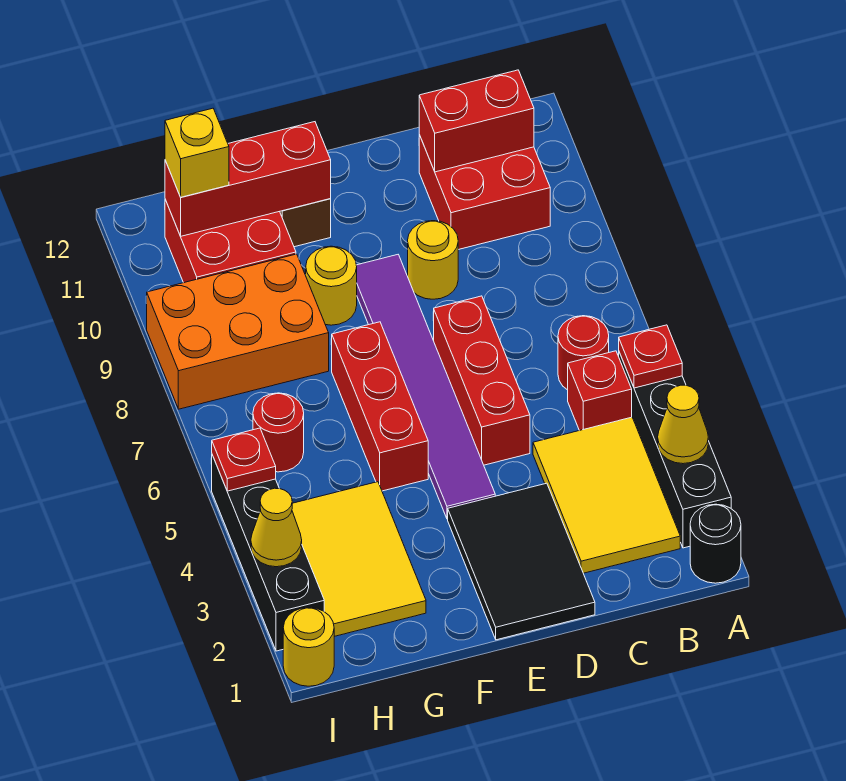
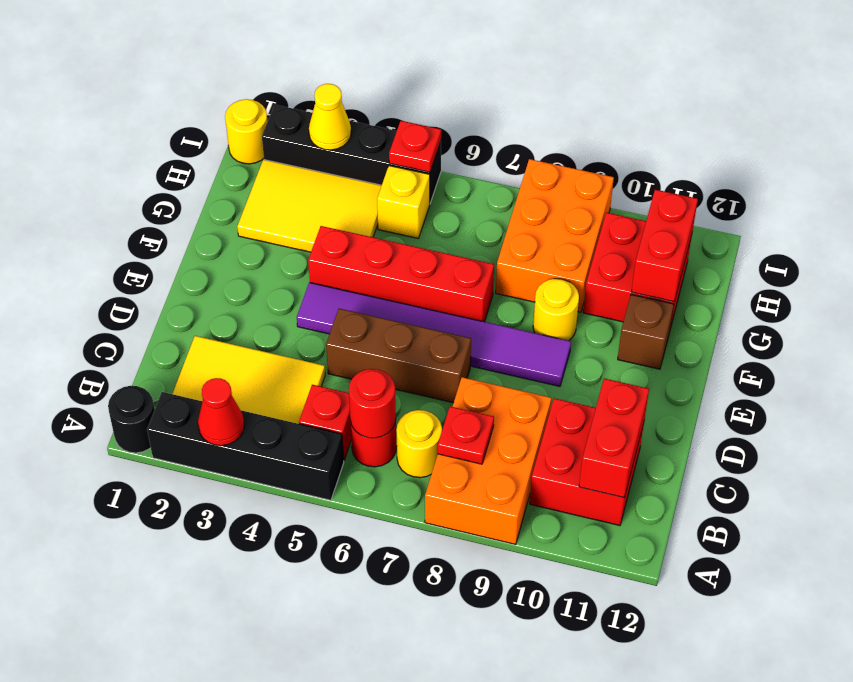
yellow 1x1 cone [658,385,708,464] -> red 1x1 cone [198,378,244,446]
red 1x1 plate [619,325,682,388] -> red 1x1 plate moved to [438,406,494,464]
none -> orange 2x3 brick [425,377,551,544]
black 2x3 tile [448,483,595,640] -> none
red 1x3 brick [433,296,530,465] -> brown 1x3 brick [326,309,471,403]
yellow 1x1 round brick [408,221,458,299] -> yellow 1x1 round brick moved to [396,410,442,478]
red 1x3 brick [332,322,428,491] -> red 1x4 brick [308,226,494,322]
red 1x3 brick [165,122,331,236] -> red 1x2 brick [631,190,698,302]
red 1x1 round brick [253,393,304,472] -> red 1x1 round brick moved to [349,369,396,438]
yellow 1x1 brick [165,108,229,197] -> yellow 1x1 brick moved to [377,166,430,238]

